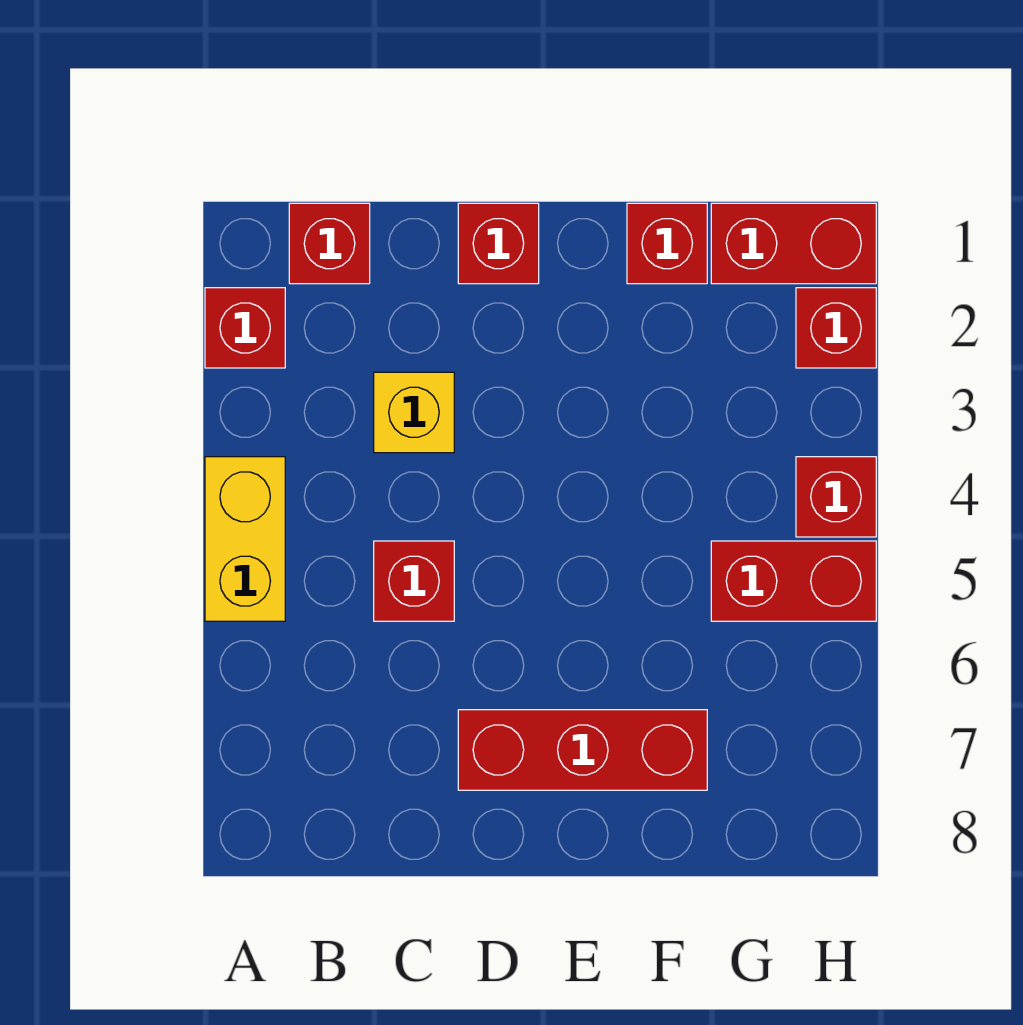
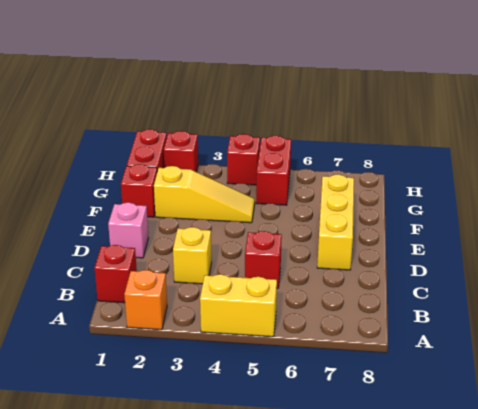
red 1x1 brick [205,288,285,368] -> orange 1x1 brick [124,270,167,330]
red 1x1 brick [458,203,539,284] -> pink 1x1 brick [108,203,148,258]
red 1x3 brick [458,710,707,790] -> yellow 1x3 brick [317,175,354,270]
none -> yellow 1x3 slope [154,166,255,223]

